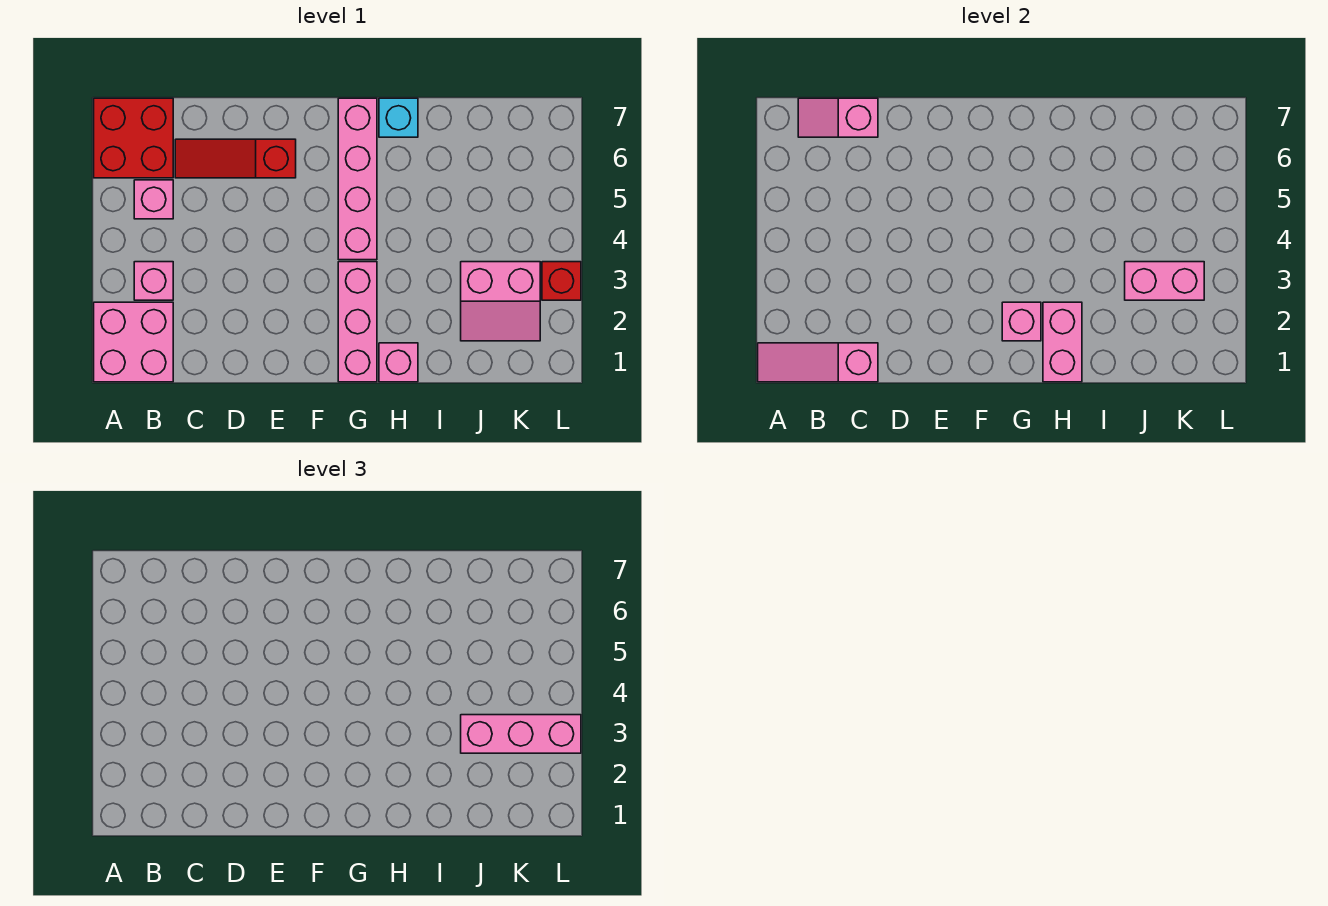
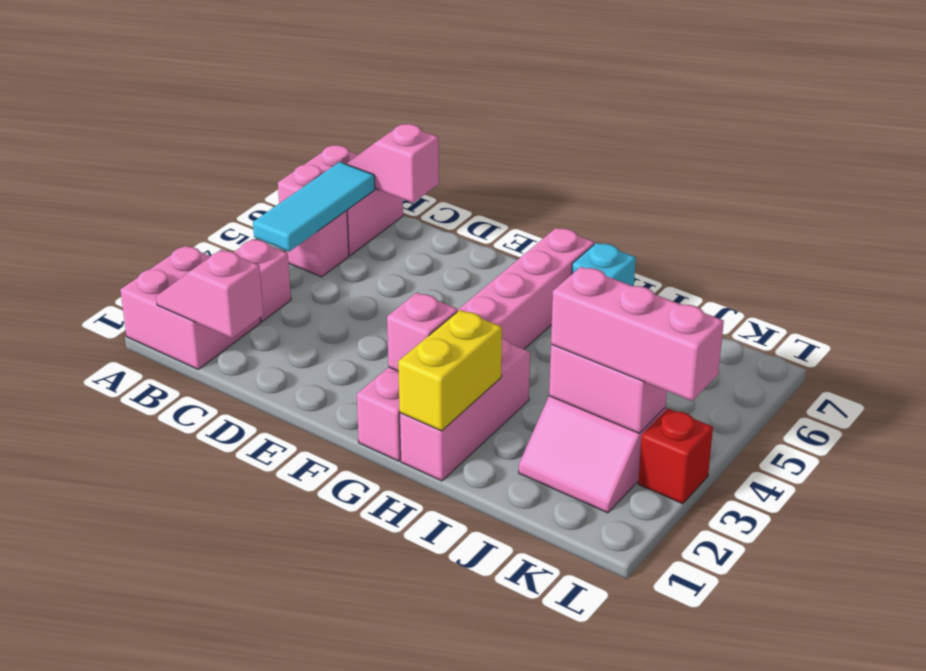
pink 1x3 slope [758,343,878,382] -> pink 1x2 slope [156,249,263,338]
red 2x2 brick [94,98,173,178] -> pink 2x2 brick [278,145,403,255]
none -> cyan 1x3 tile [253,162,375,251]
red 1x3 slope [175,139,296,178] -> none
pink 1x1 brick [379,343,418,382] -> pink 1x3 brick [400,339,530,481]
pink 1x2 brick [1043,302,1082,382] -> yellow 1x2 brick [398,310,502,431]

